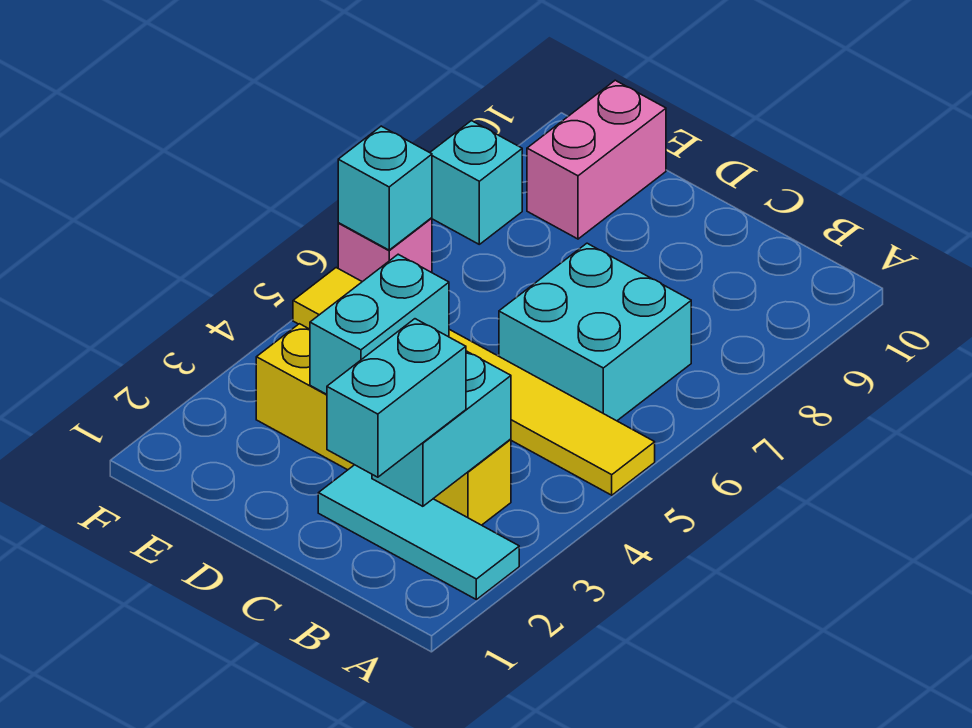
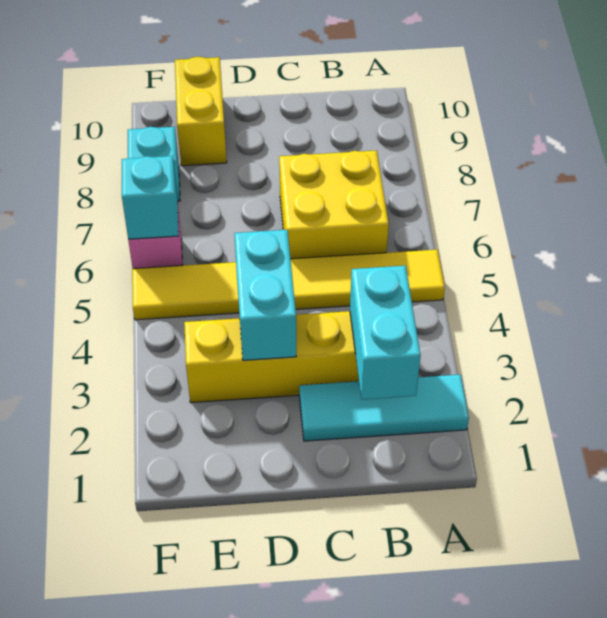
cyan 1x2 brick [327,319,466,477] -> none
cyan 2x2 brick [499,243,691,421] -> yellow 2x2 brick [279,151,389,259]
pink 1x2 brick [527,80,666,239] -> yellow 1x2 brick [175,57,227,166]

